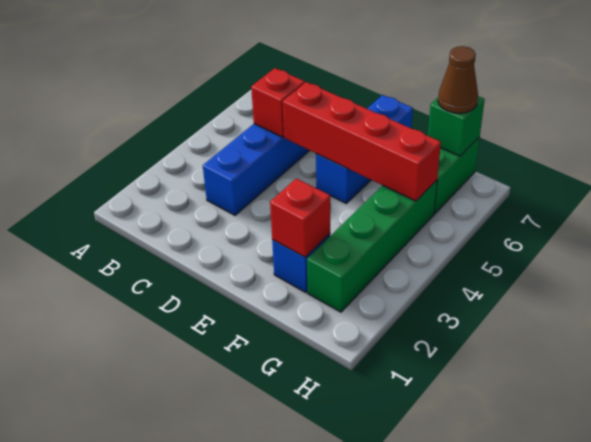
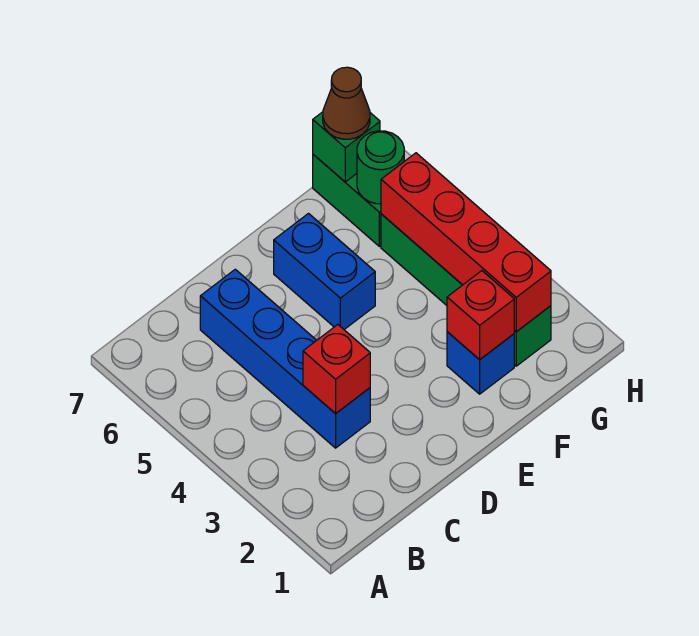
red 1x1 brick [251,68,305,137] -> red 1x1 brick moved to [303,325,370,414]
red 1x4 brick [283,82,441,201] -> red 1x4 brick turned to [381,153,551,332]
blue 1x3 brick [316,95,413,203] -> blue 1x2 brick [274,214,375,329]
none -> green 1x1 round brick [357,131,404,204]

